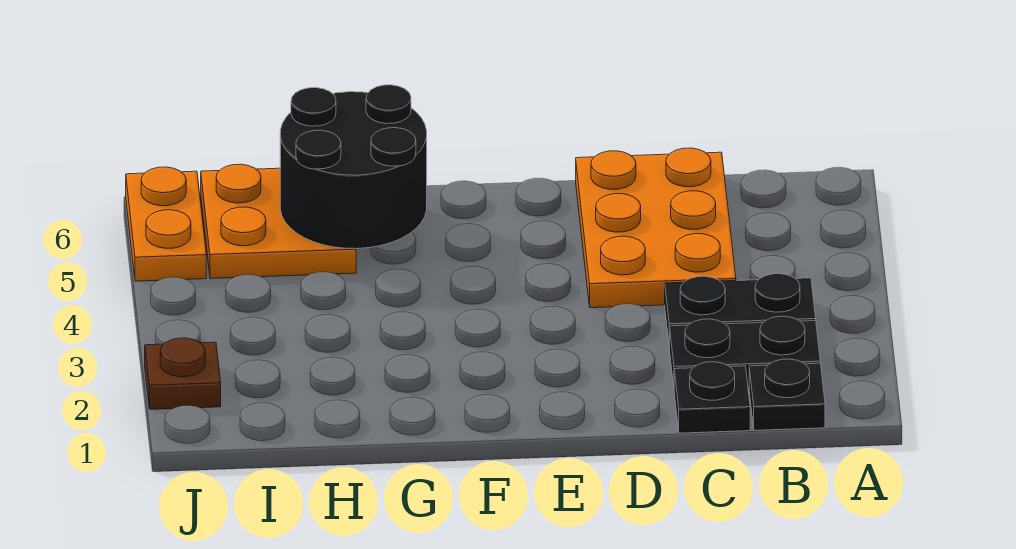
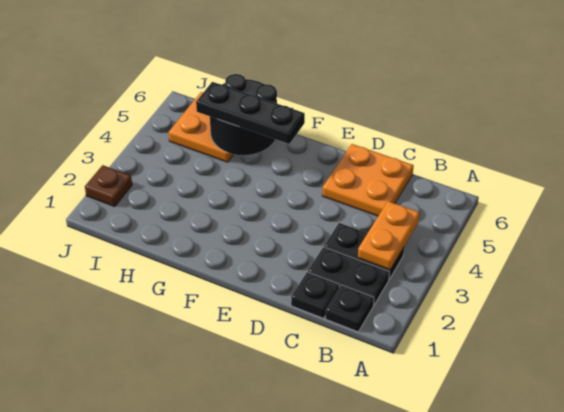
orange 2x3 plate [576,148,736,308] -> orange 2x2 plate [322,144,414,216]
none -> black 1x3 plate [196,82,305,144]
orange 1x2 plate [126,167,206,281] -> orange 1x2 plate moved to [358,201,420,270]

